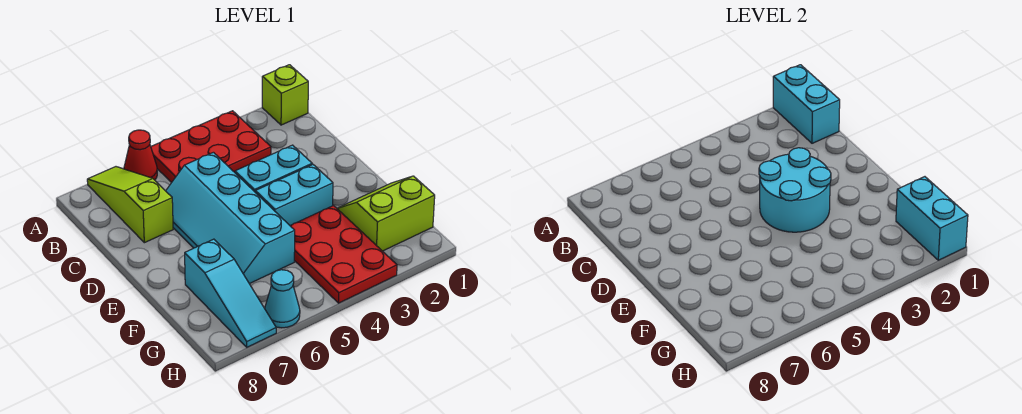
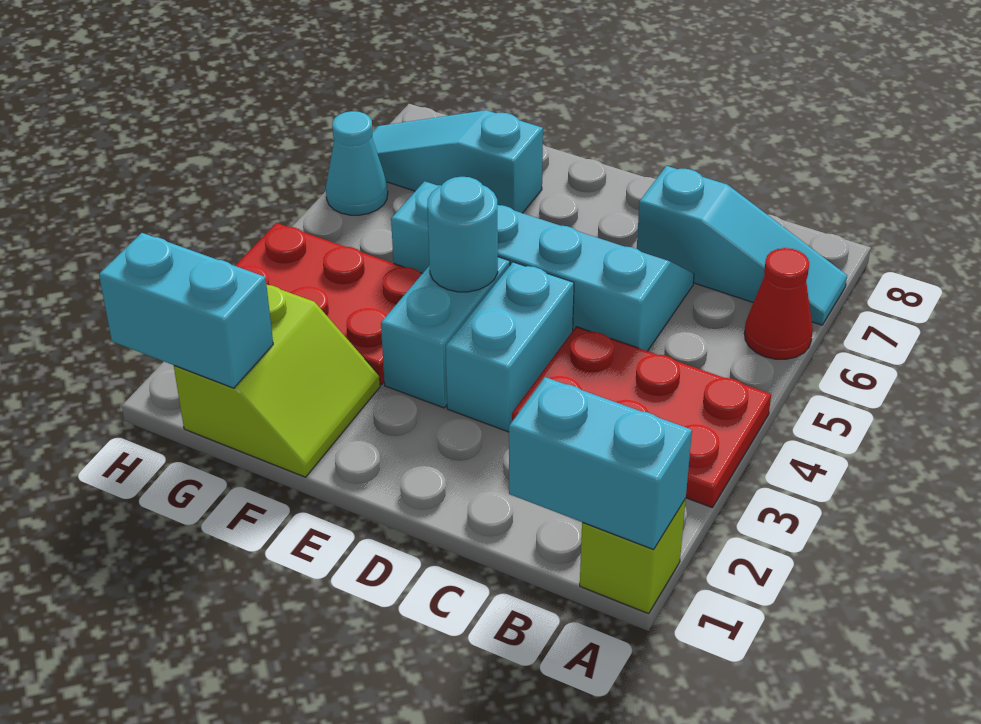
red 2x3 plate [151,111,271,183] -> red 2x3 plate turned to [512,327,771,508]
lime 1x3 slope [87,167,173,243] -> cyan 1x3 slope [637,166,847,325]
cyan 2x2 round brick [759,148,831,232] -> cyan 1x1 round brick [427,177,498,292]

